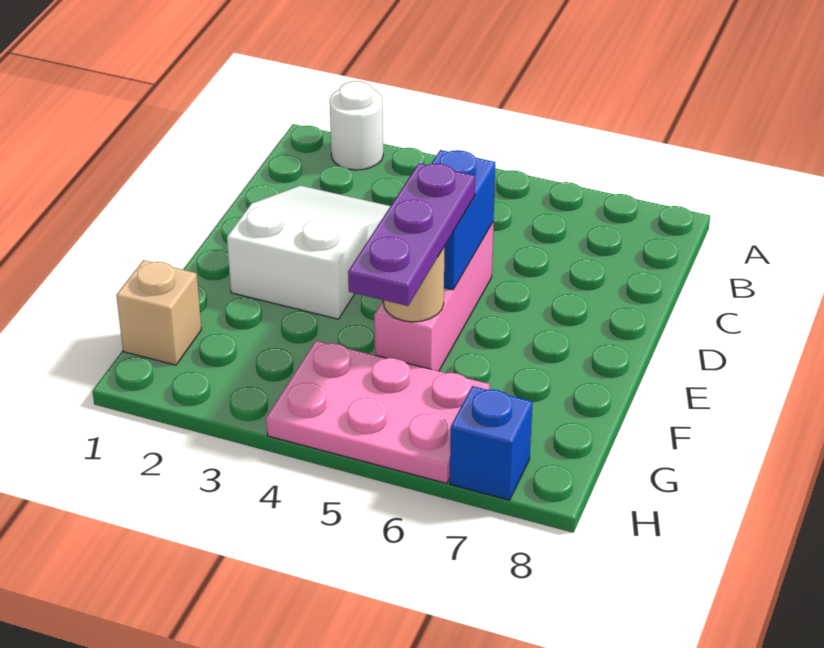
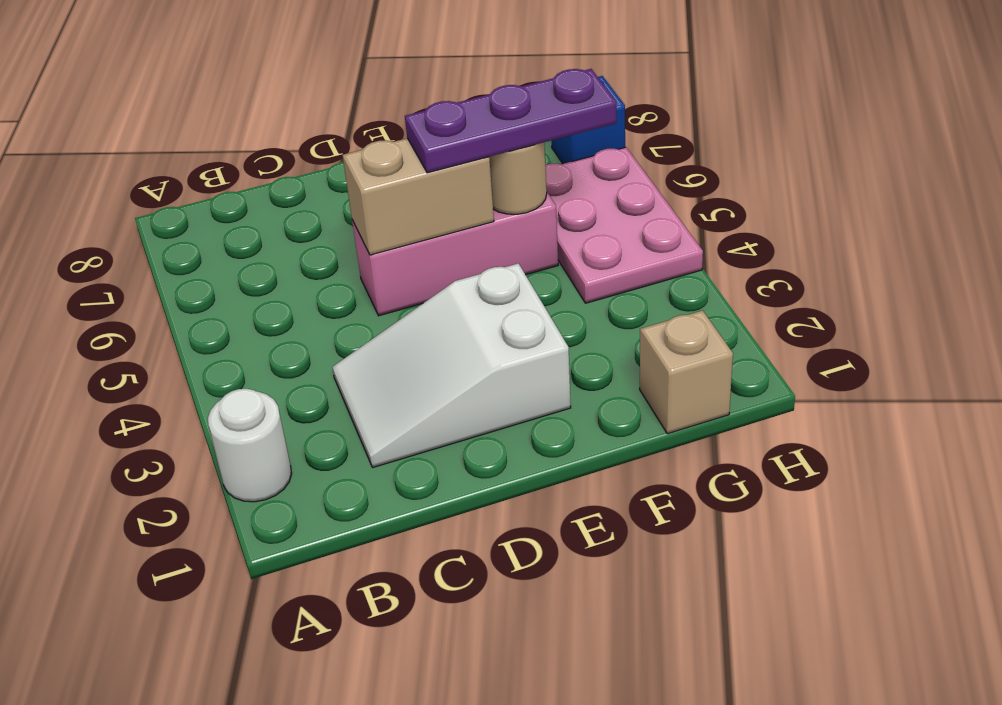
blue 1x2 brick [431,150,495,290] -> tan 1x2 brick [343,138,494,255]

